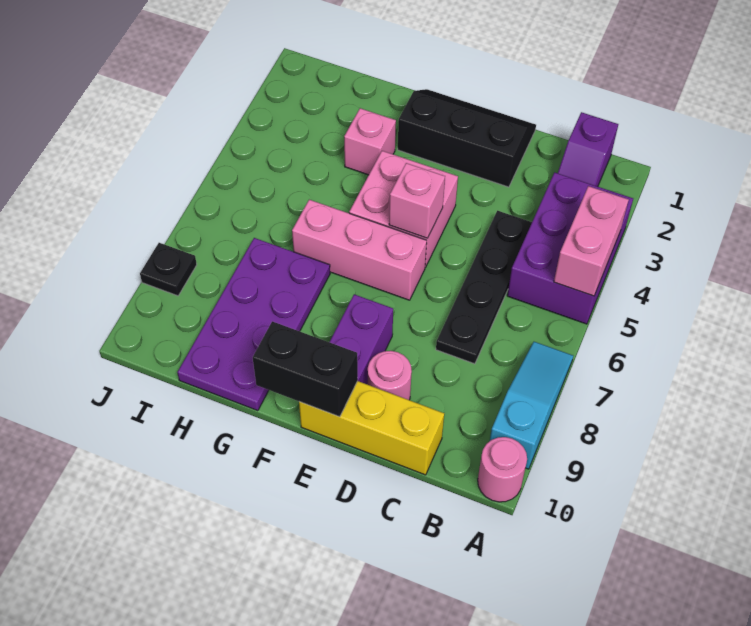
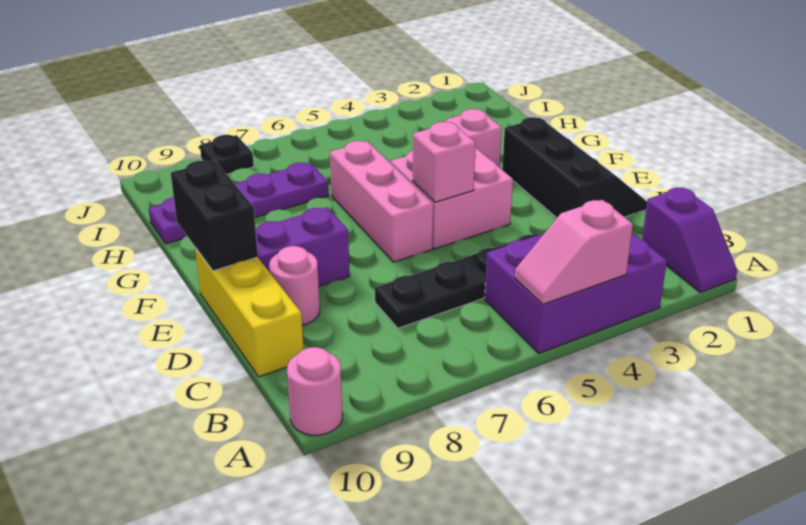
pink 1x2 brick [554,186,629,296] -> pink 1x2 slope [515,200,633,304]
cyan 1x3 slope [490,342,573,469] -> none
purple 1x2 slope [558,112,618,187] -> purple 1x2 slope turned to [642,187,737,293]
purple 2x4 plate [177,238,330,411] -> purple 1x4 plate [148,162,329,244]

